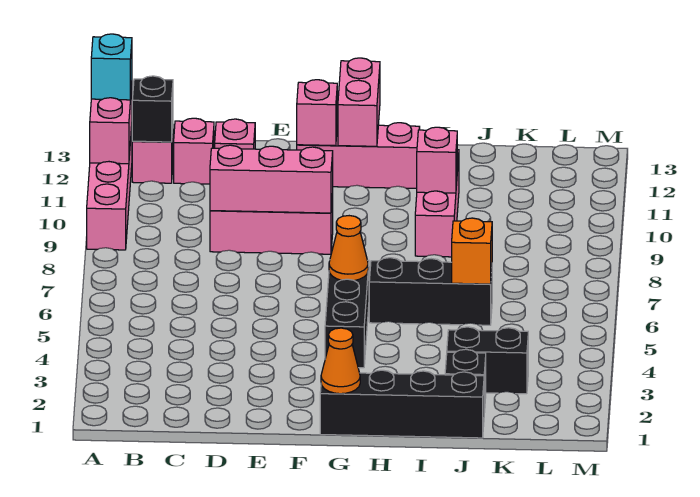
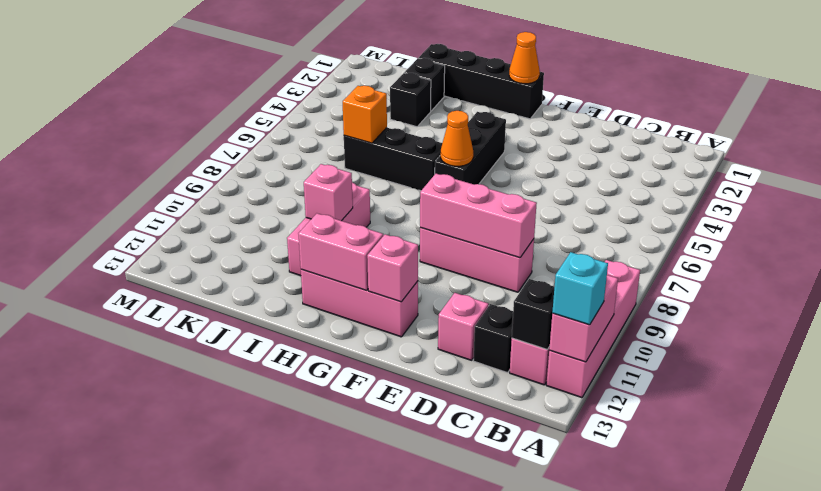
pink 1x1 brick [174,118,214,184] -> black 1x1 brick [473,304,513,373]
pink 1x2 brick [338,58,380,146] -> pink 1x2 brick turned to [298,213,383,290]
black 1x2 brick [447,327,528,394] -> black 1x1 brick [390,73,431,127]

